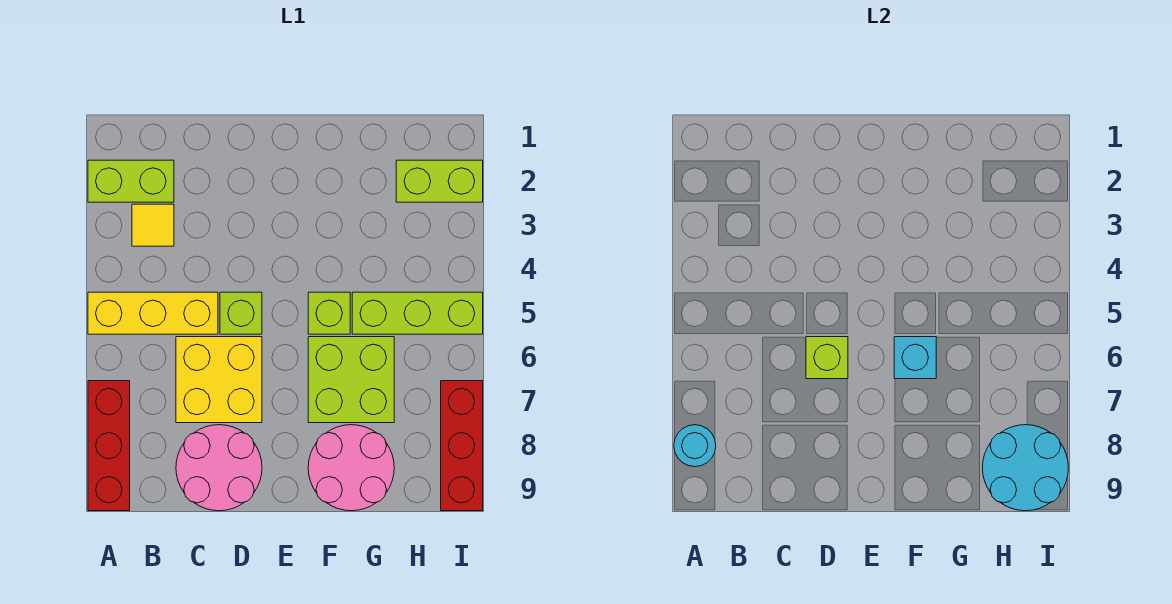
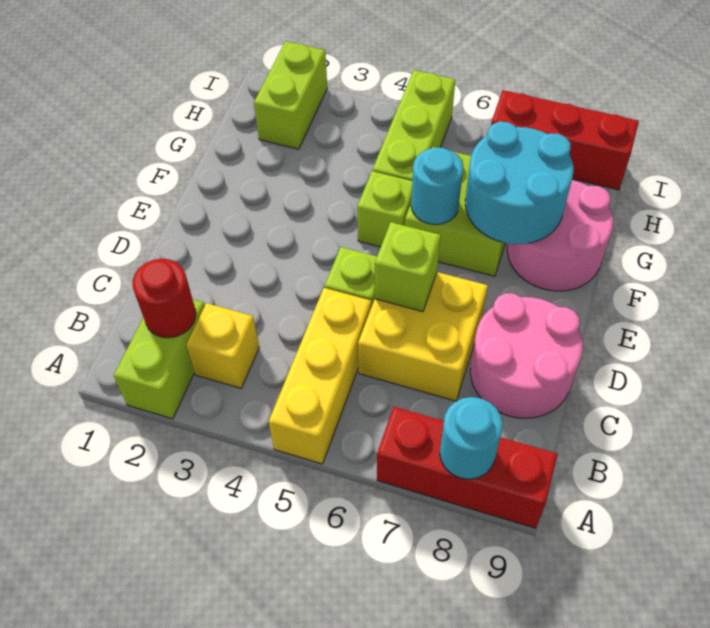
none -> red 1x1 round brick [132,259,196,338]
yellow 1x1 tile [132,204,174,246] -> yellow 1x1 brick [186,303,259,388]
cyan 1x1 brick [894,337,936,379] -> cyan 1x1 round brick [411,148,463,225]
cyan 2x2 round brick [982,425,1068,511] -> cyan 2x2 round brick moved to [465,122,573,244]

